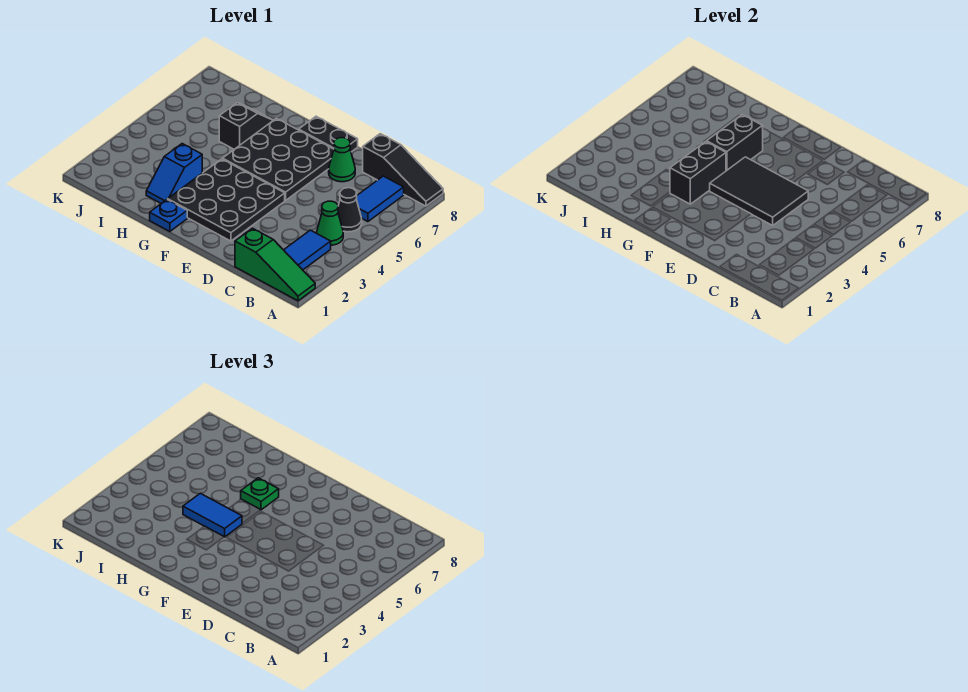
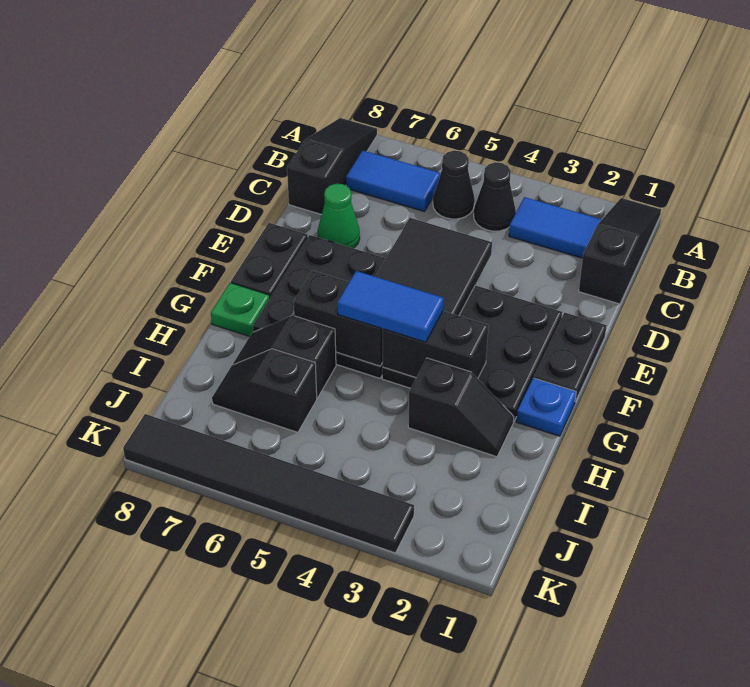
green 1x3 slope [235,228,315,301] -> black 1x3 slope [579,198,661,304]
green 1x1 cone [317,201,343,245] -> black 1x1 cone [474,162,516,231]
none -> black 1x2 plate [534,313,607,402]
blue 1x2 tile [183,493,242,537] -> blue 1x2 tile turned to [338,271,444,342]
green 1x1 plate [241,478,279,510] -> green 1x1 plate moved to [211,283,270,337]
blue 1x2 slope [146,144,202,203] -> black 1x2 slope [408,358,514,457]
none -> black 1x2 slope [212,349,317,432]
none -> black 1x6 tile [123,414,414,553]

